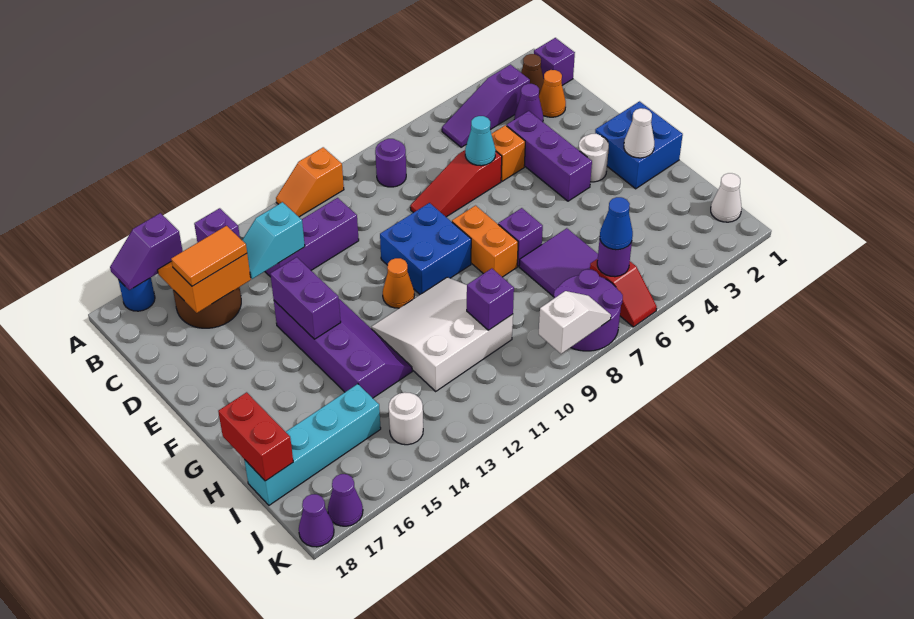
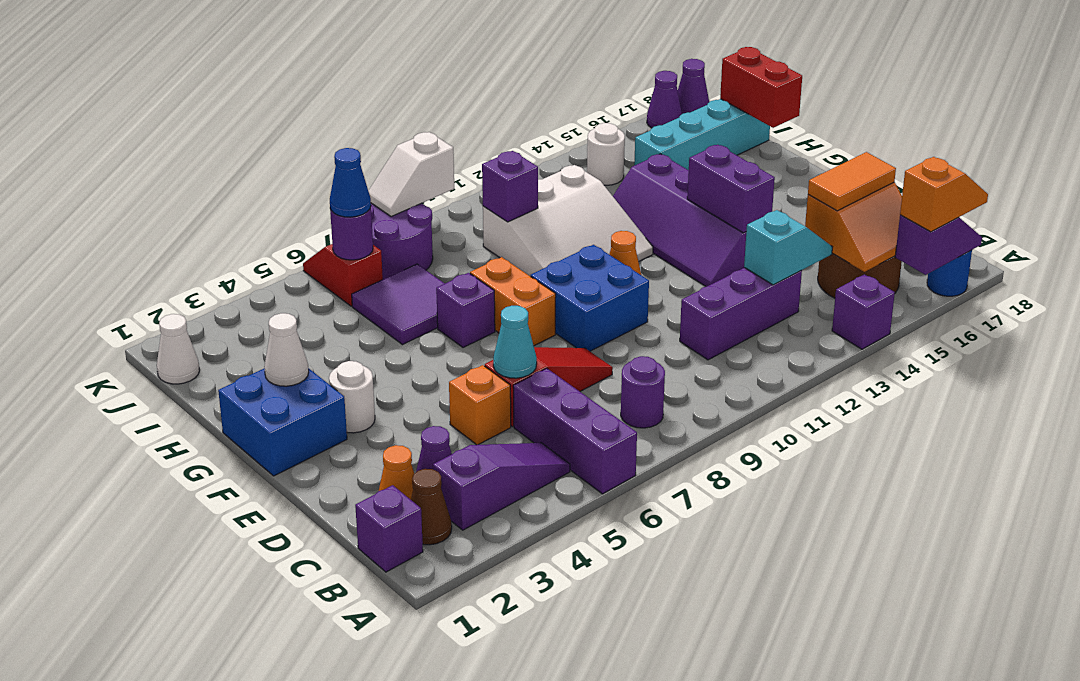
orange 1x2 slope [276,147,344,217] -> orange 1x2 slope moved to [900,157,988,232]
purple 1x3 brick [507,111,592,201] -> purple 1x3 brick moved to [513,368,637,494]

